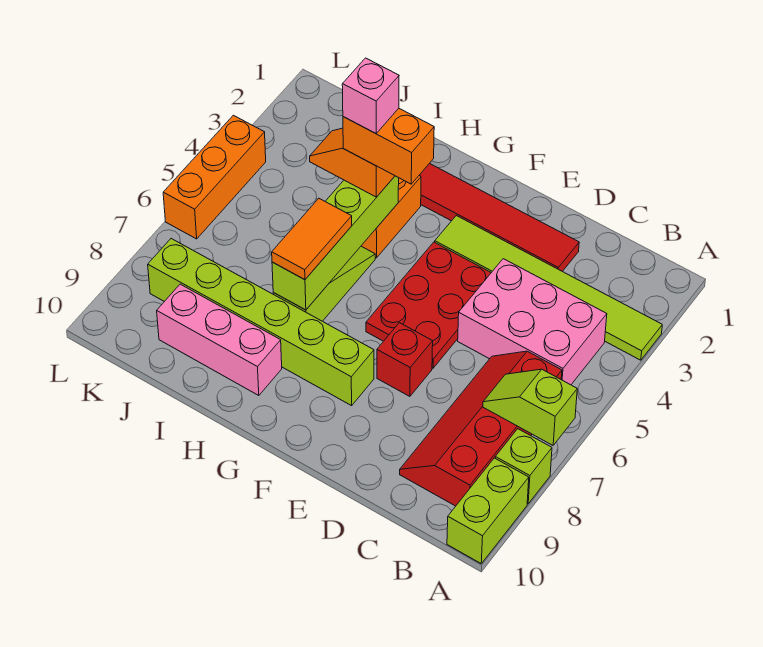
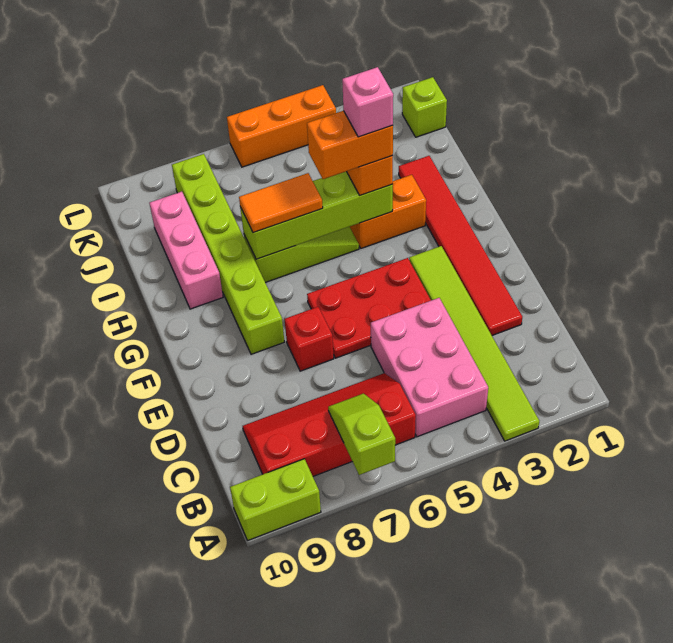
lime 1x1 brick [495,429,552,504] -> lime 1x1 brick moved to [402,77,447,137]
orange 1x2 brick [343,108,434,184] -> orange 1x2 brick turned to [307,111,393,179]

